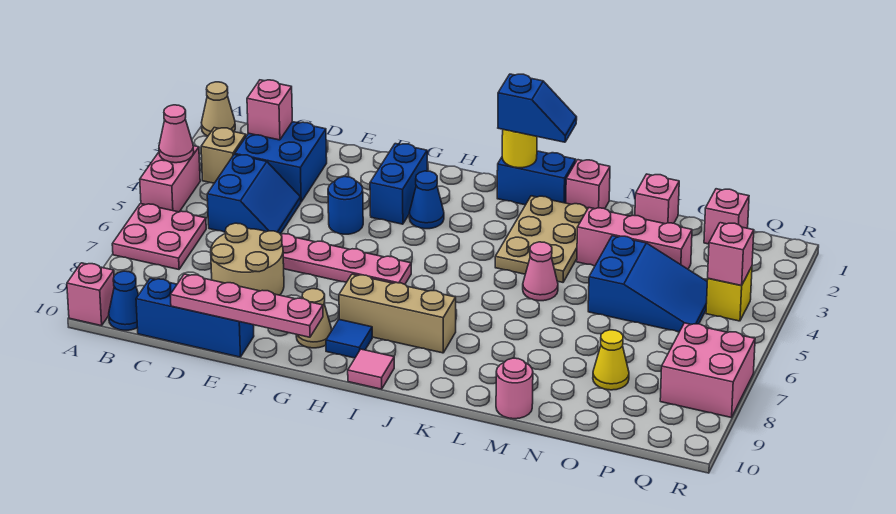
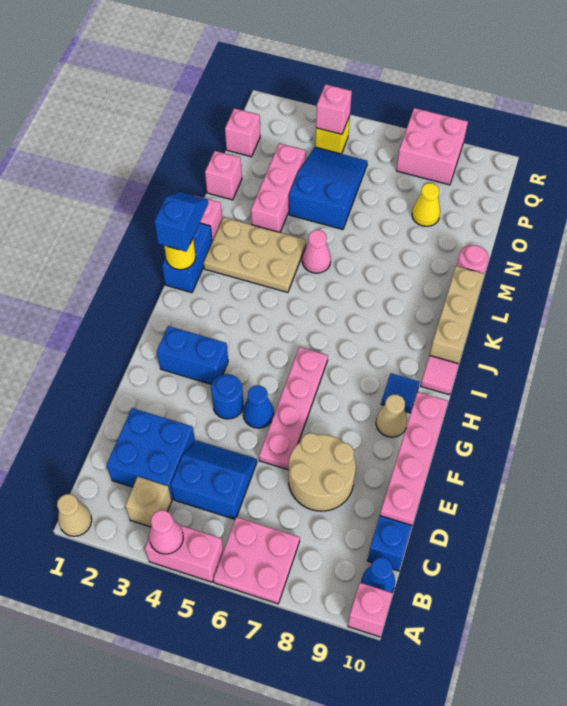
pink 1x1 brick [247,80,292,140] -> none
blue 1x1 cone [409,171,444,229] -> blue 1x1 cone moved to [243,385,274,428]
tan 1x3 brick [339,274,456,353] -> tan 1x3 brick moved to [430,266,484,364]

